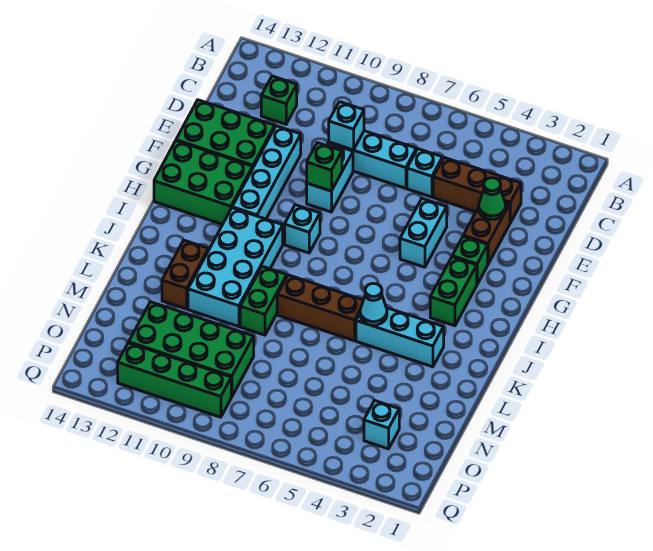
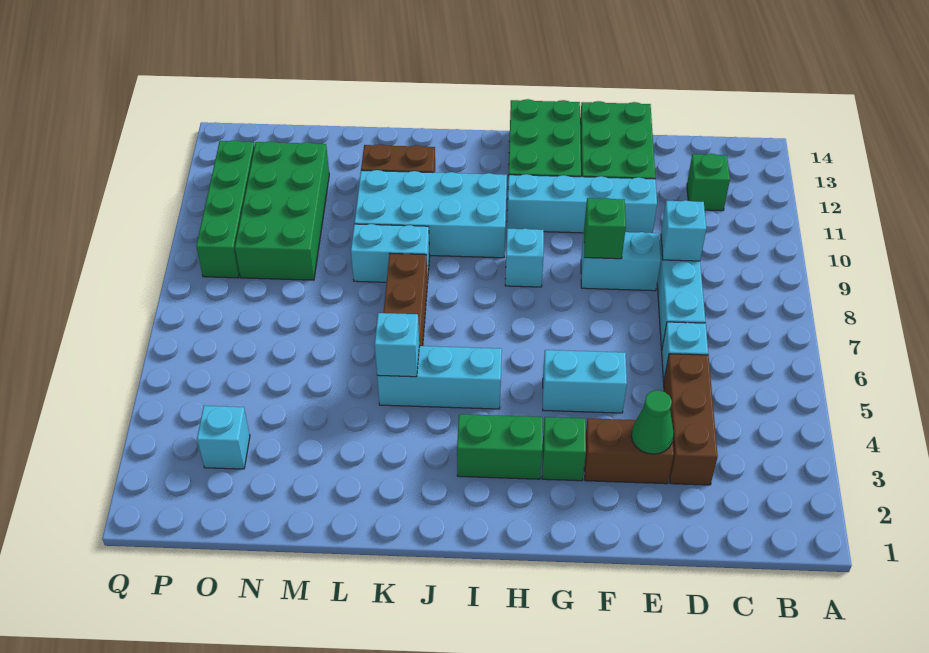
cyan 1x3 brick [356,308,444,367] -> cyan 1x3 brick turned to [377,346,502,409]
cyan 1x1 cone [360,283,387,325] -> cyan 1x1 brick [375,313,419,377]
green 1x2 brick [240,266,287,335] -> cyan 1x2 brick [351,224,430,283]

